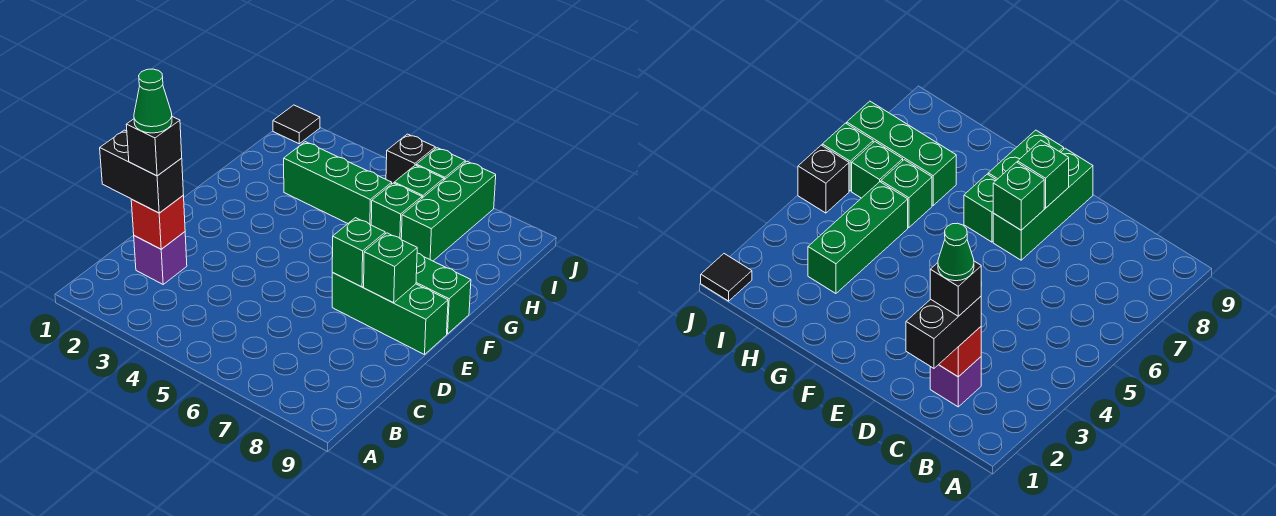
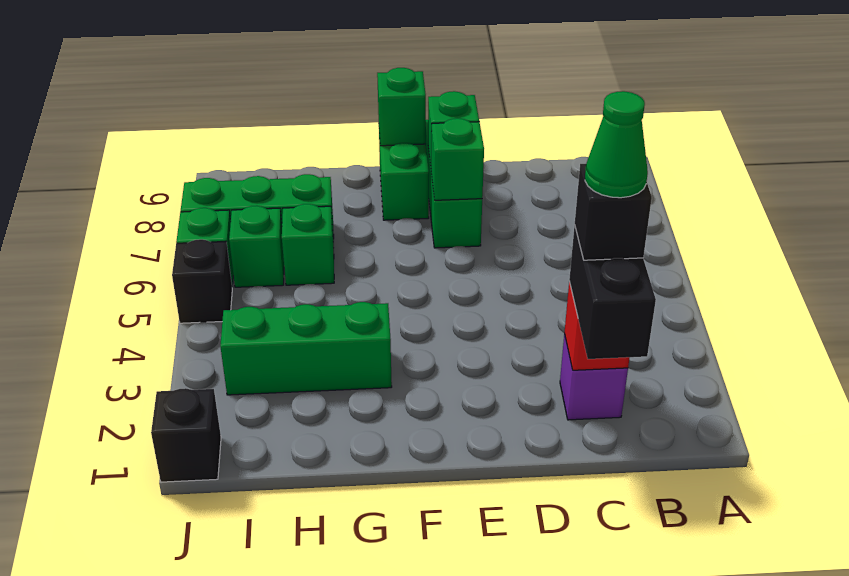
green 1x1 brick [964,174,996,242] -> green 1x1 brick moved to [377,68,426,146]
green 1x3 brick [284,142,392,225] -> green 1x3 brick turned to [220,302,392,395]
black 1x1 tile [273,105,320,144] -> black 1x1 brick [151,388,221,482]

